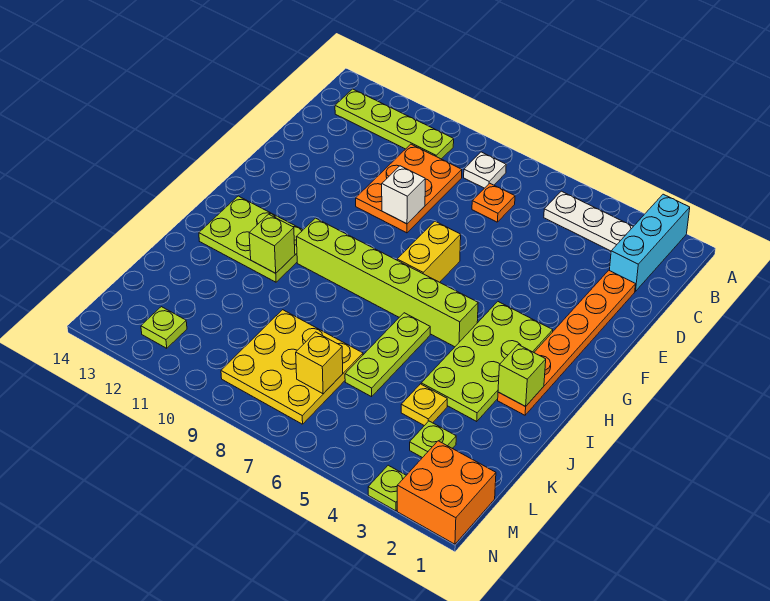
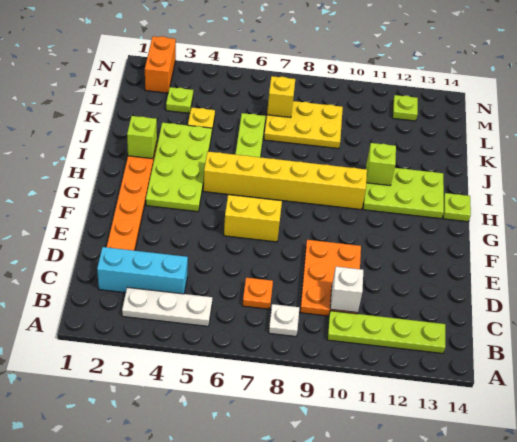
cyan 1x3 brick [609,194,690,291] -> cyan 1x3 brick turned to [97,247,188,294]
white 1x1 brick [382,166,425,224] -> white 1x1 brick moved to [330,267,363,313]
yellow 1x2 brick [397,221,461,282] -> yellow 1x2 brick turned to [224,195,282,242]
lime 1x6 brick [296,218,478,347] -> yellow 1x6 brick [203,152,367,210]
yellow 3x3 plate [221,310,363,424] -> yellow 2x3 plate [264,101,343,149]
orange 2x2 brick [397,441,496,544] -> orange 1x2 brick [145,36,176,93]
lime 1x1 plate [368,465,406,511] -> lime 1x1 plate moved to [443,193,471,222]

